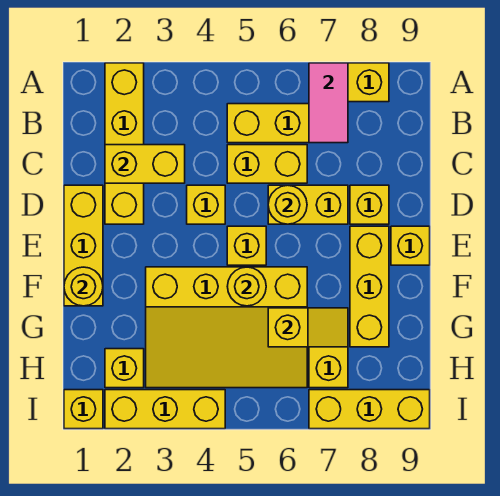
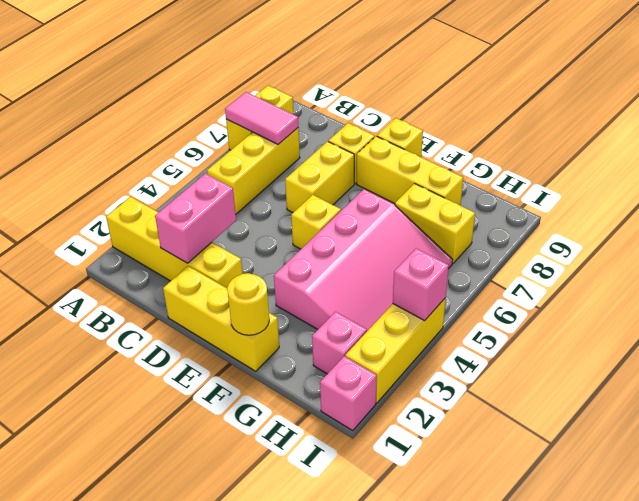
yellow 1x2 brick [105,145,185,183] -> pink 1x2 brick [155,174,236,263]
yellow 1x2 brick [227,145,307,183] -> none
yellow 1x1 brick [187,185,225,224] -> none
yellow 1x1 round brick [268,185,307,224] -> none
yellow 3x4 slope [146,267,307,388] -> pink 3x4 slope [274,189,453,331]
yellow 1x1 round brick [227,267,266,306] -> none
yellow 1x2 slope [268,308,348,347] -> none
yellow 1x1 brick [105,349,144,388] -> pink 1x1 brick [312,312,367,374]
yellow 1x1 brick [64,390,103,429] -> pink 1x1 brick [320,356,377,431]
none -> pink 1x1 brick [393,248,449,321]
yellow 1x3 brick [309,390,430,429] -> none

